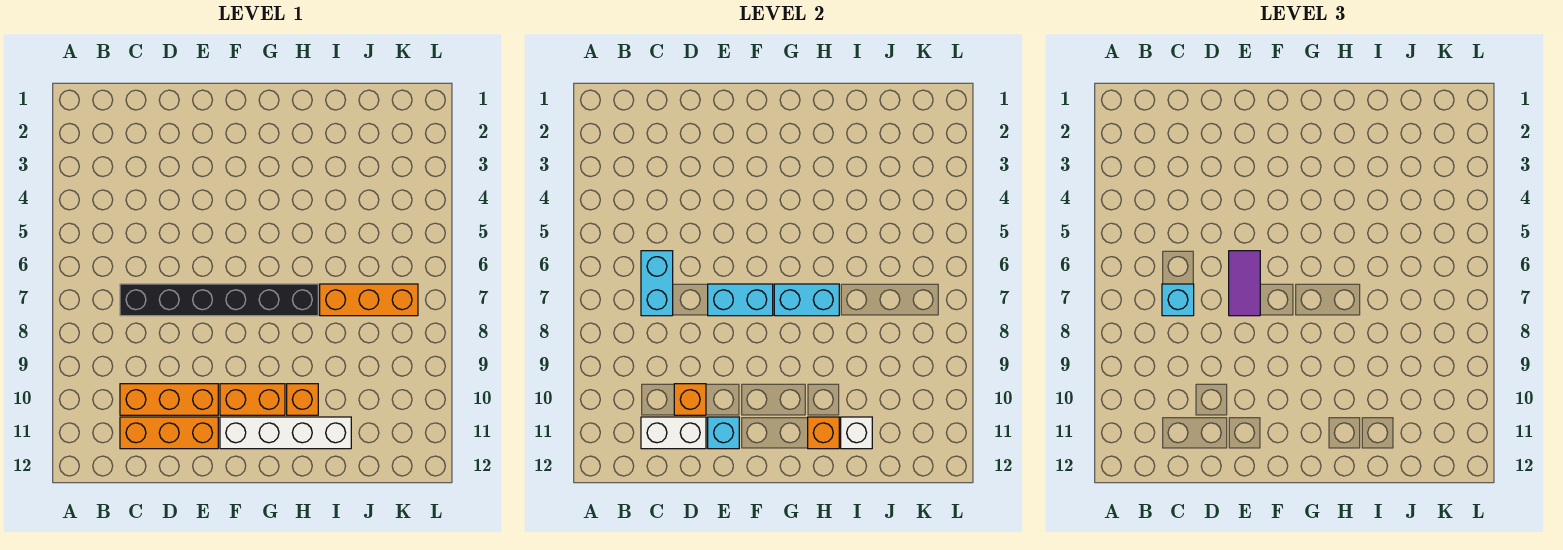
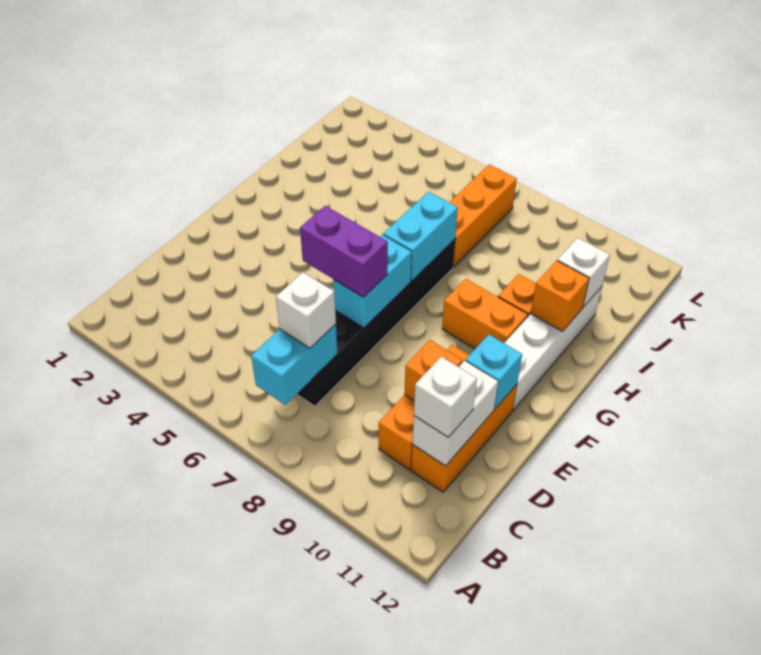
cyan 1x2 brick [641,251,673,316] -> cyan 1x2 brick turned to [251,324,338,405]
cyan 1x1 brick [1162,284,1194,316] -> white 1x1 brick [276,272,336,348]
none -> white 1x1 brick [414,357,477,437]
purple 1x2 tile [1229,251,1260,316] -> purple 1x2 brick [300,206,388,297]
orange 1x2 brick [220,384,285,415] -> orange 1x2 brick turned to [442,279,528,349]

